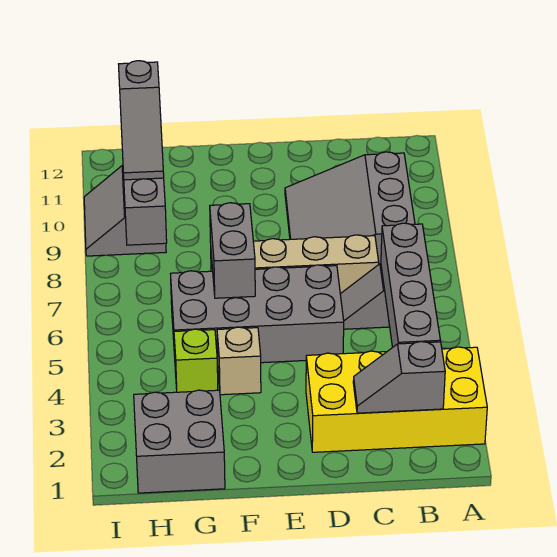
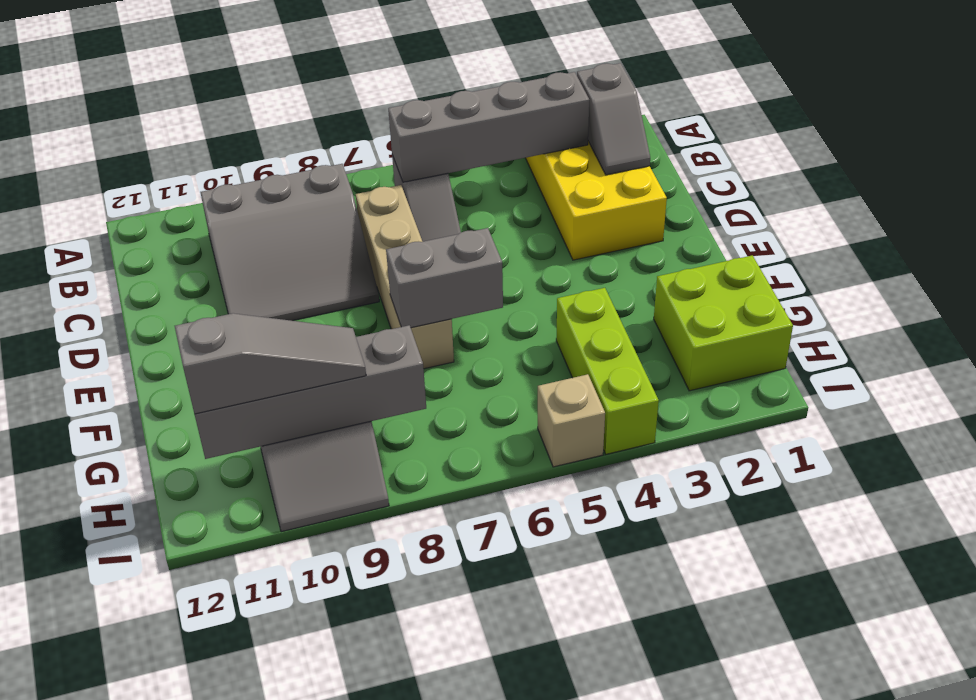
grey 2x4 brick [171,265,344,364] -> none
tan 1x1 brick [217,327,261,395] -> tan 1x1 brick moved to [538,374,605,467]
grey 2x2 brick [134,390,225,493] -> lime 2x2 brick [654,255,793,391]
lime 1x1 brick [174,329,218,392] -> lime 1x3 brick [556,288,659,454]

